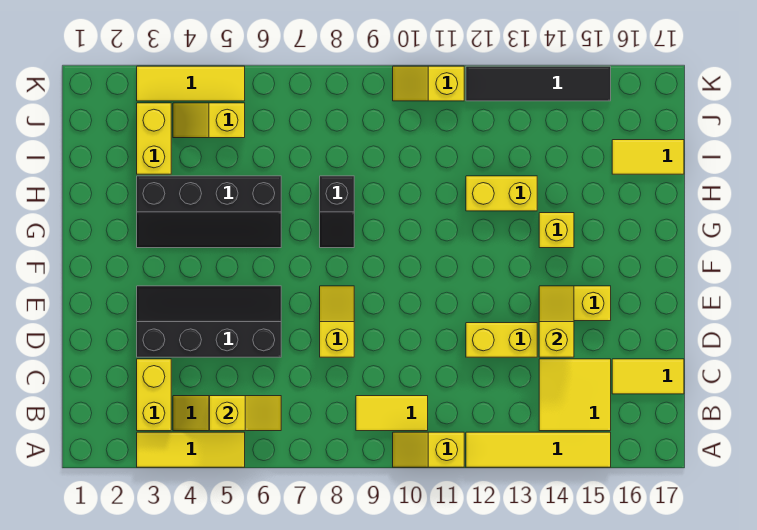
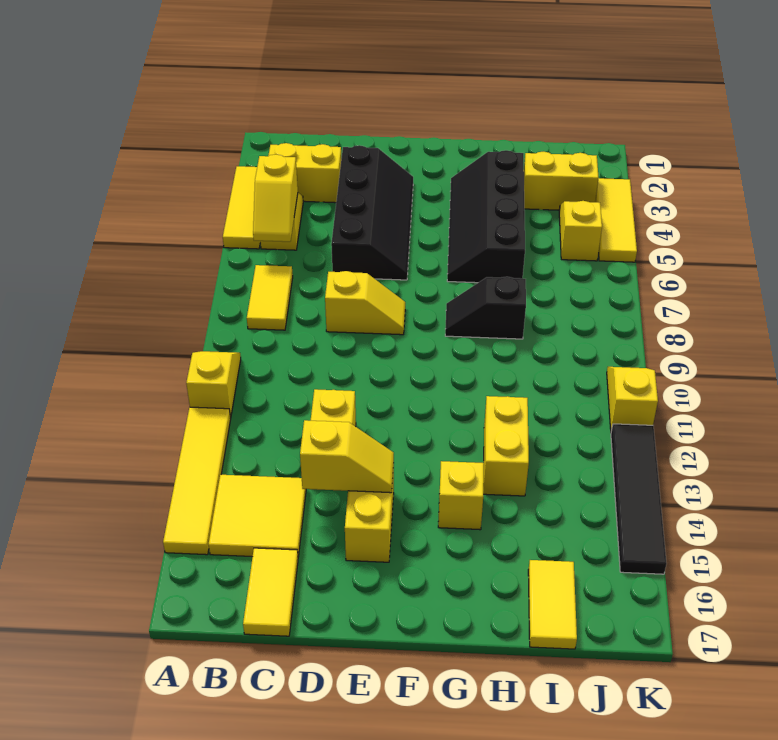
yellow 1x2 tile [356,396,428,431] -> yellow 1x2 tile moved to [247,265,293,330]

